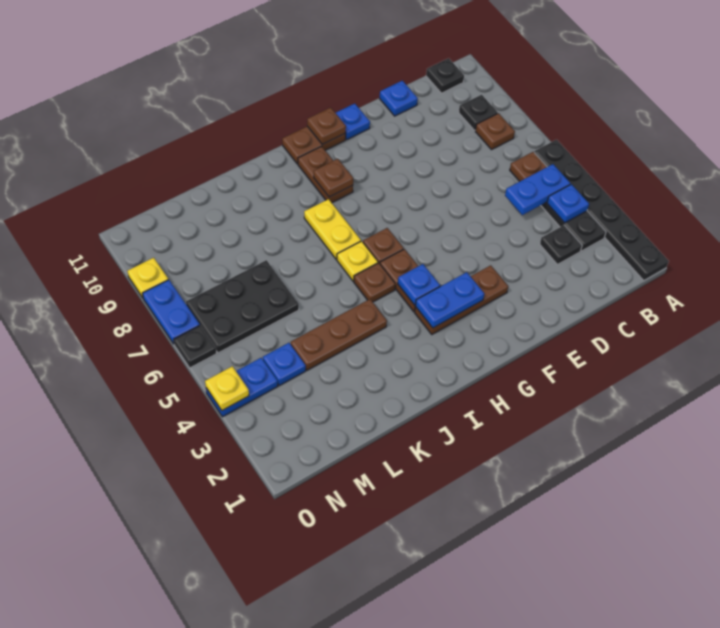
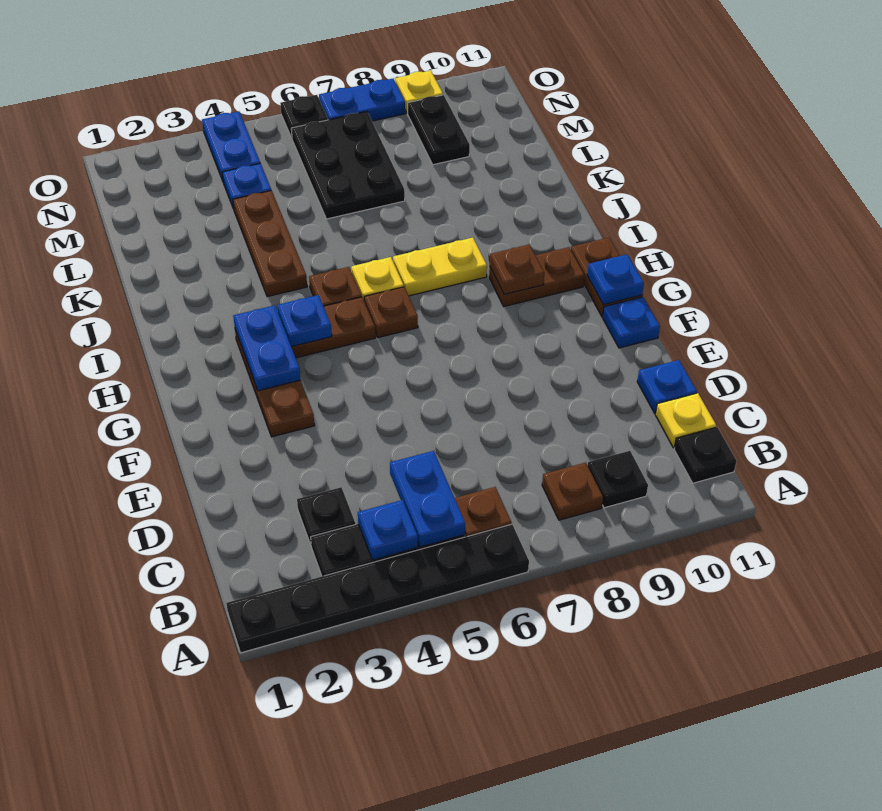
brown 1x1 plate [307,108,346,144] -> blue 1x1 plate [587,255,644,305]
none -> black 1x2 plate [408,95,470,165]
yellow 1x1 plate [205,366,249,410] -> yellow 1x1 plate moved to [656,393,716,448]

